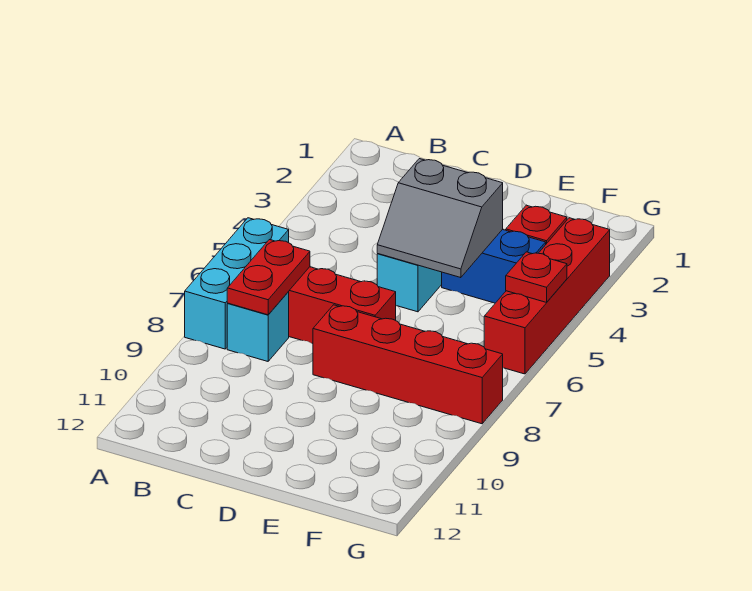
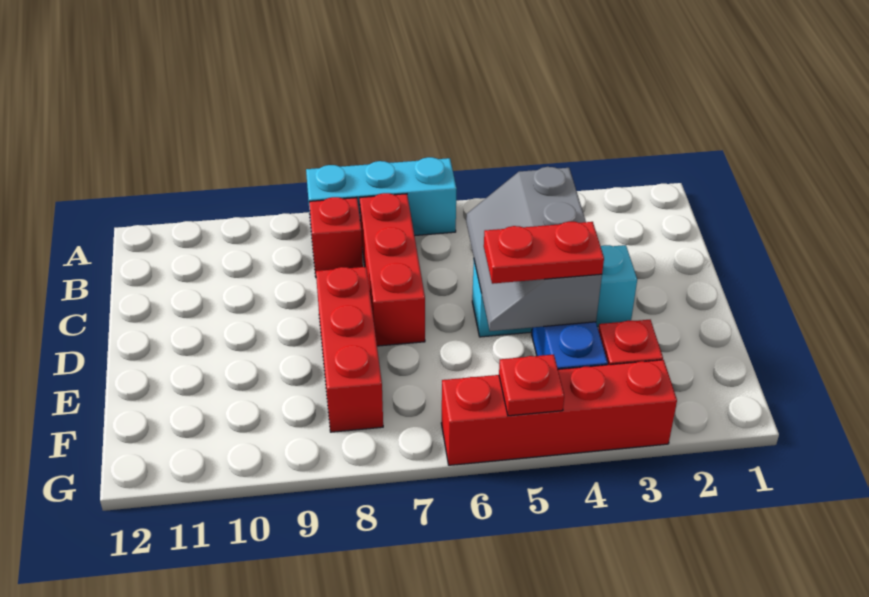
red 1x2 plate [227,240,310,315] -> red 1x2 plate moved to [484,222,604,284]
cyan 1x1 brick [227,292,289,361] -> red 1x1 brick [309,197,363,277]
grey 2x2 slope [377,159,503,278] -> grey 2x3 slope [466,167,602,331]
red 1x4 brick [313,305,503,424] -> red 1x3 brick [316,267,383,432]

